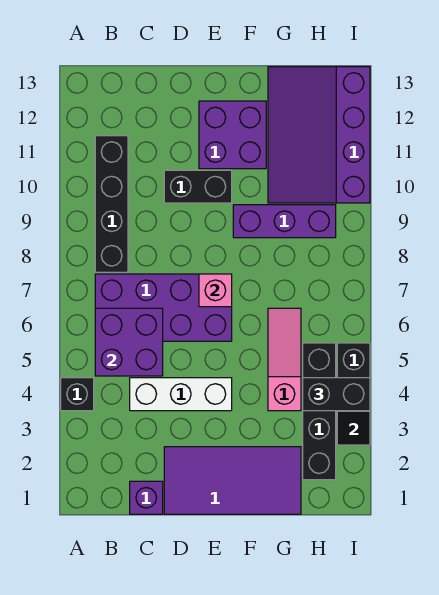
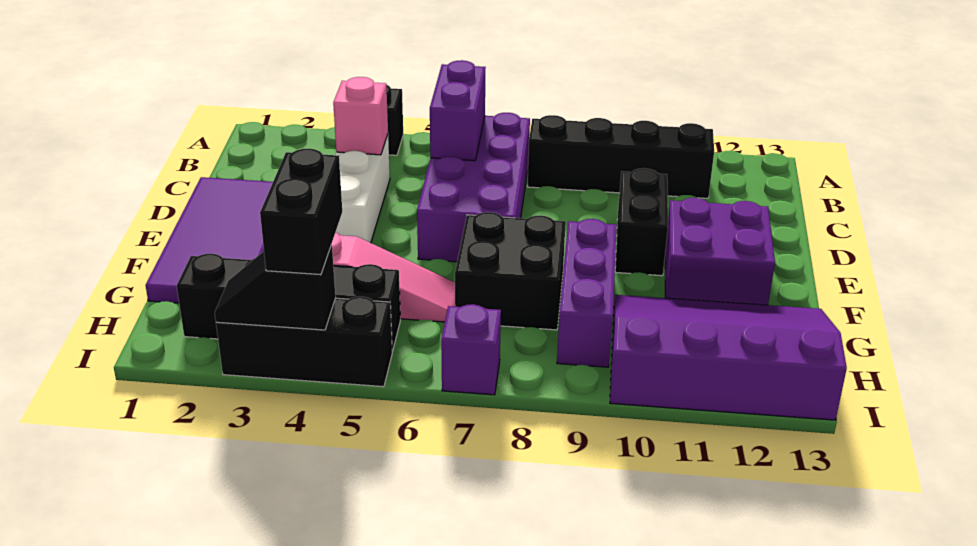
purple 2x2 brick [95,308,163,376] -> purple 1x2 brick [430,60,486,161]
purple 1x1 brick [130,481,163,514] -> purple 1x1 brick moved to [441,304,501,395]
pink 1x1 brick [199,274,232,307] -> pink 1x1 brick moved to [333,77,388,155]
none -> black 2x2 brick [455,212,566,330]

